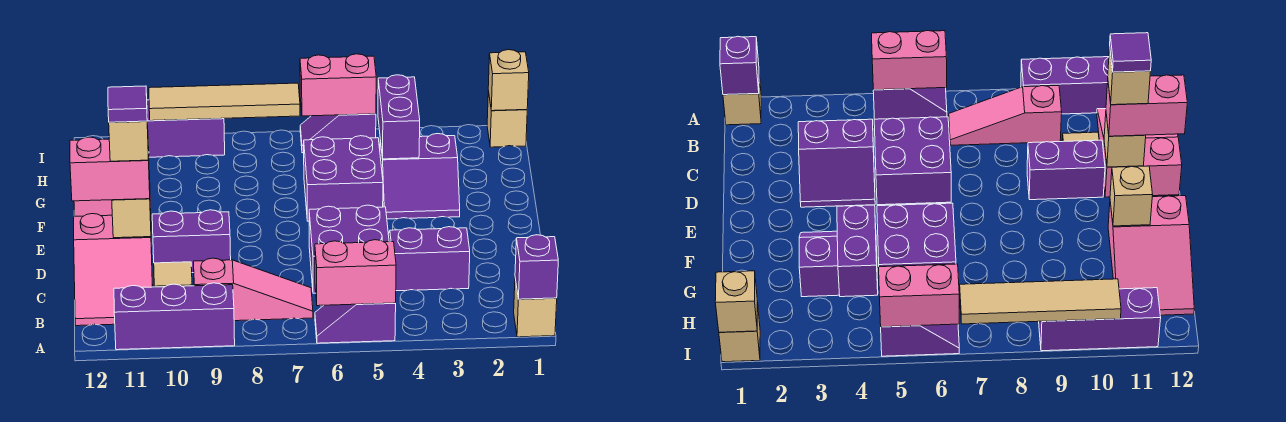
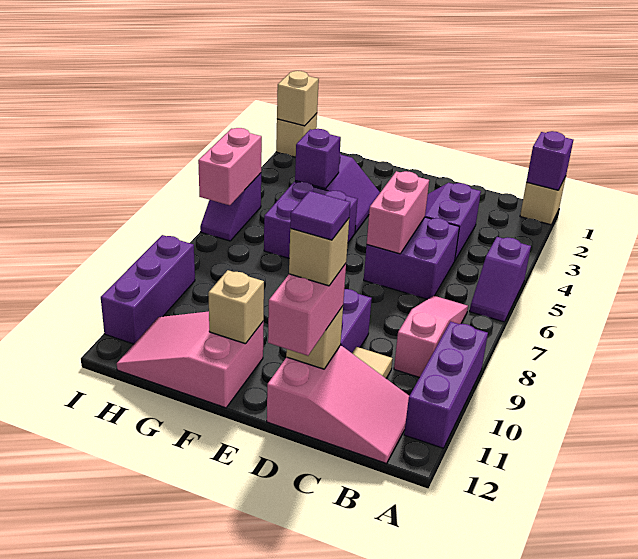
pink 1x2 brick [315,240,396,306] -> pink 1x2 brick moved to [367,171,429,254]
purple 1x2 brick [378,75,420,159] -> purple 1x1 brick [295,129,341,189]
tan 1x4 tile [149,83,300,121] -> none

